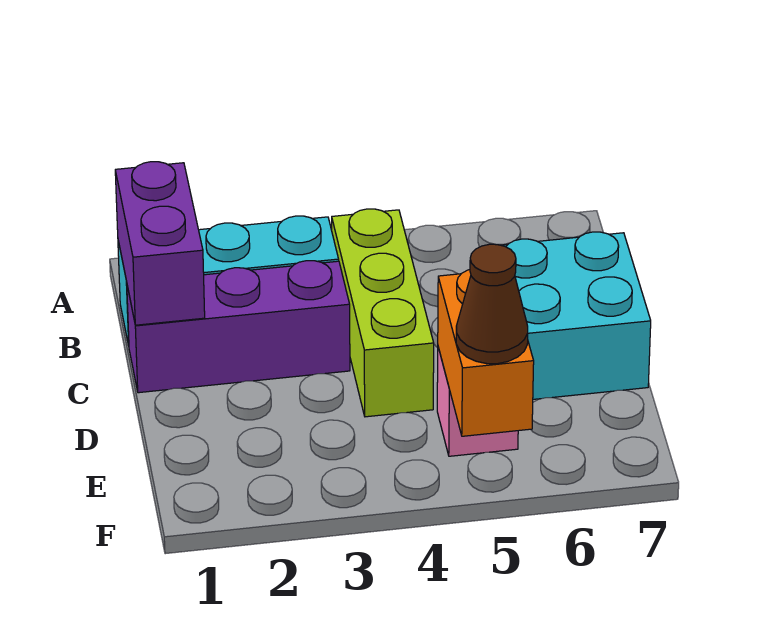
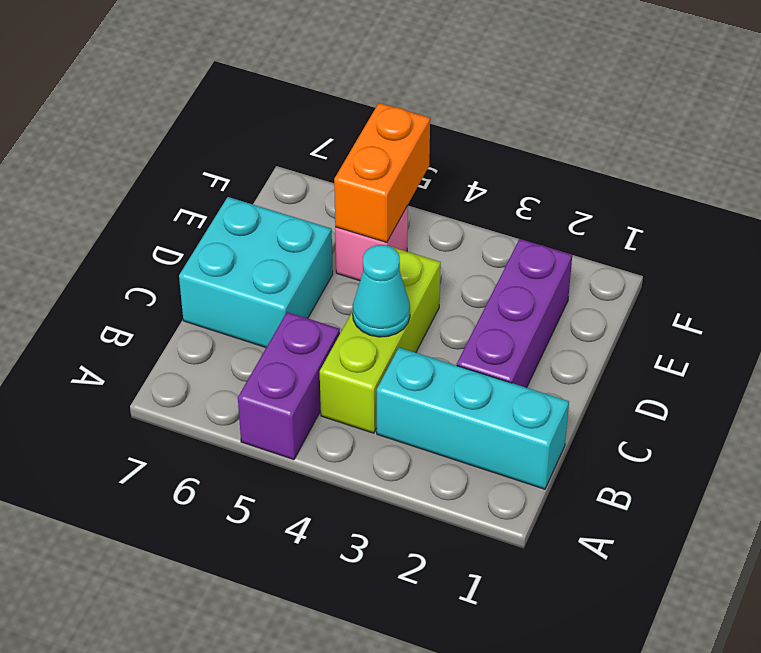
purple 1x2 brick [115,162,205,325] -> purple 1x2 brick moved to [238,312,340,460]
purple 1x3 brick [127,261,350,393] -> purple 1x3 brick turned to [457,239,572,388]
none -> cyan 1x1 cone [353,245,410,337]
brown 1x1 cone [456,244,528,364] -> none

